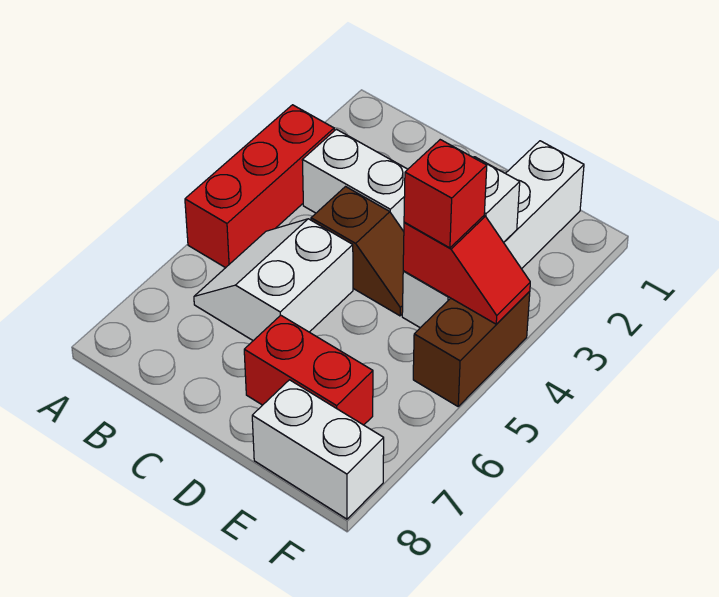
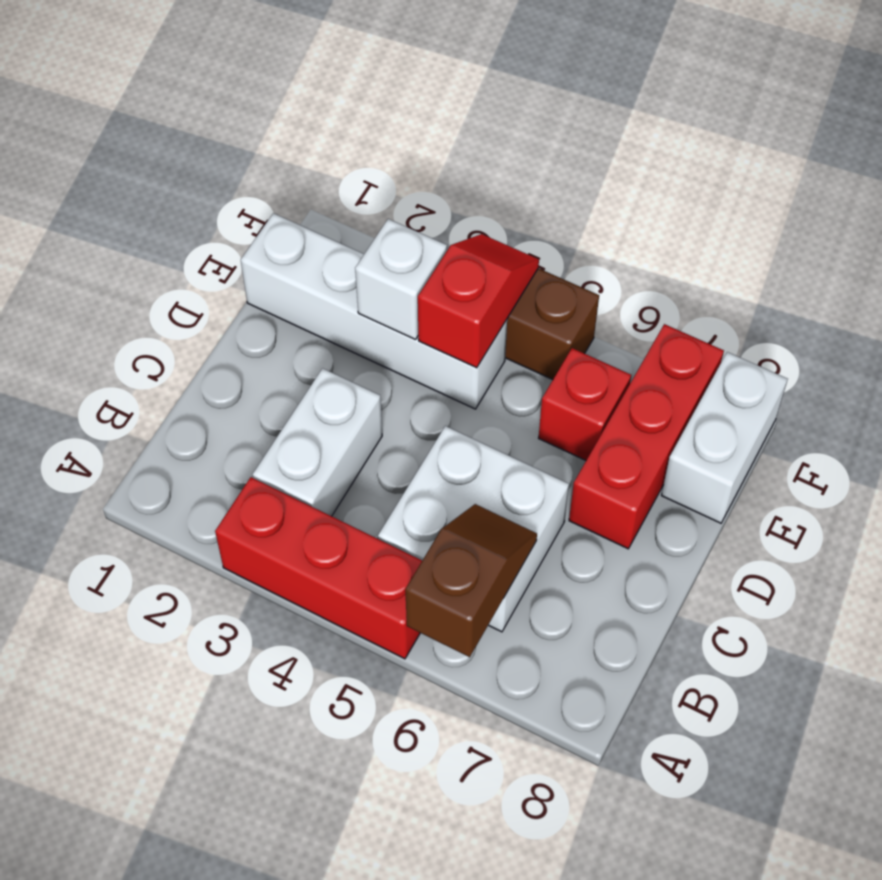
white 2x2 slope [194,219,353,341] -> white 2x2 brick [378,426,569,632]
brown 1x2 slope [311,187,404,316] -> brown 1x2 slope moved to [405,504,537,657]
red 1x2 brick [244,315,373,425] -> red 1x3 brick [569,324,724,549]
red 1x1 brick [404,140,487,248] -> red 1x1 brick moved to [539,348,631,460]

